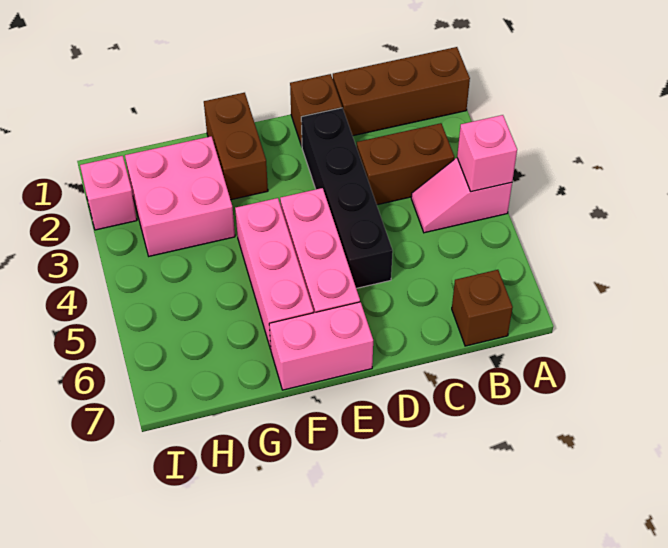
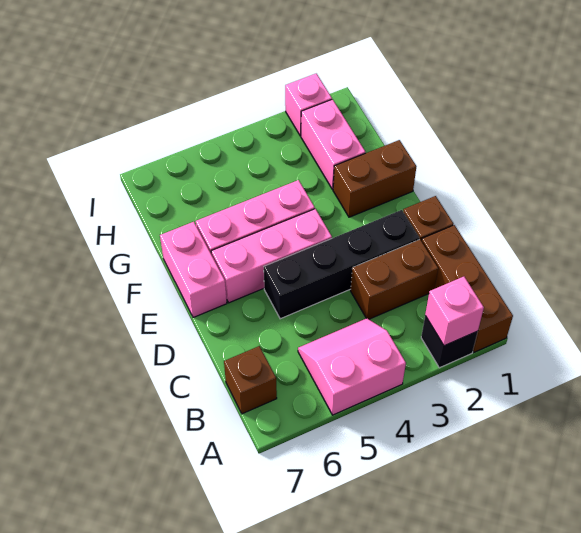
none -> black 1x1 brick [421,316,478,368]
pink 1x2 slope [411,158,512,233] -> pink 2x2 slope [298,318,406,415]
pink 1x1 brick [457,115,517,192] -> pink 1x1 brick moved to [425,277,484,346]
brown 1x2 brick [357,123,454,205] -> brown 1x2 brick turned to [351,239,438,319]
pink 2x2 brick [125,136,235,256] -> pink 1x2 brick [301,99,365,189]

